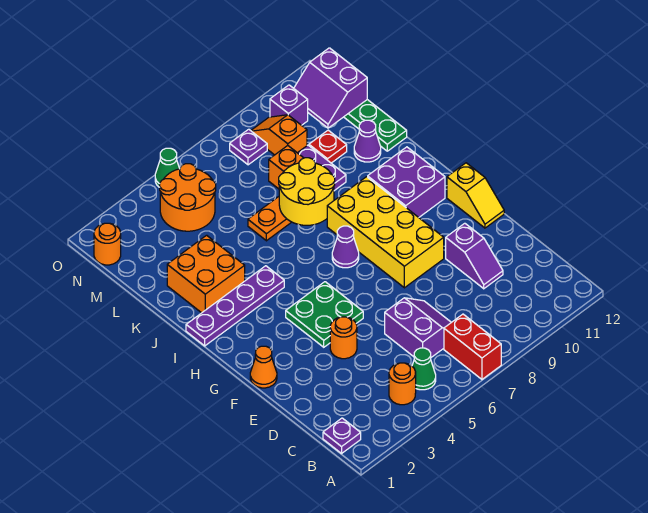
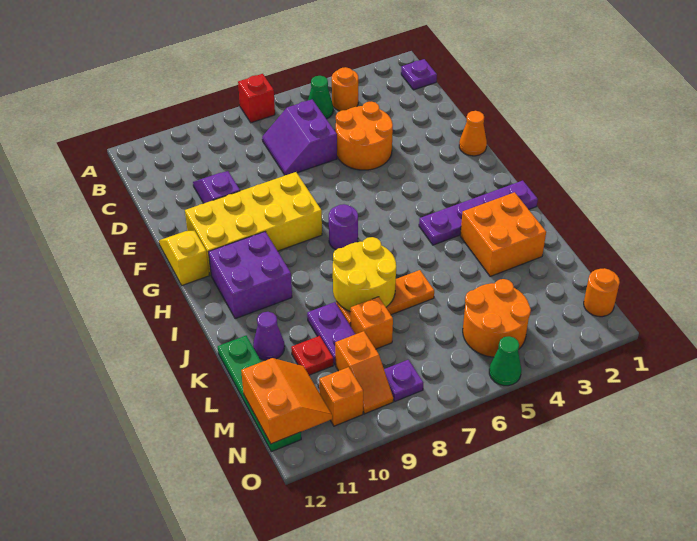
red 1x2 brick [444,314,501,379] -> red 1x1 brick [238,74,275,123]
orange 1x1 round brick [330,317,357,359] -> orange 2x2 round brick [336,102,393,170]
green 2x2 plate [286,282,363,347] -> none
yellow 2x4 brick [327,177,444,288] -> yellow 2x4 brick turned to [185,172,322,275]
purple 1x1 cone [332,226,359,268] -> purple 1x1 round brick [329,204,358,250]
purple 2x2 slope [294,48,367,128] -> orange 2x2 slope [241,358,332,444]
purple 1x1 brick [270,85,308,125] -> orange 1x1 brick [319,367,363,426]

